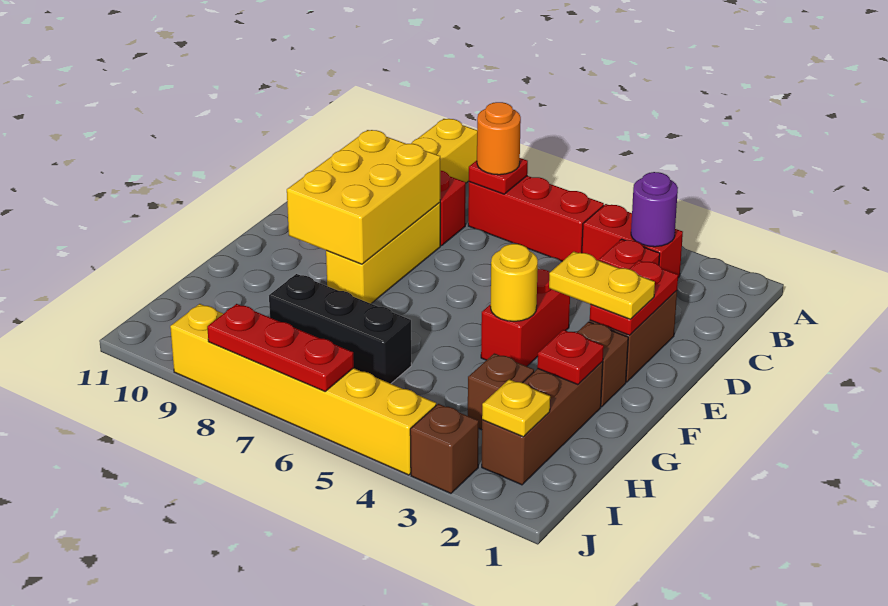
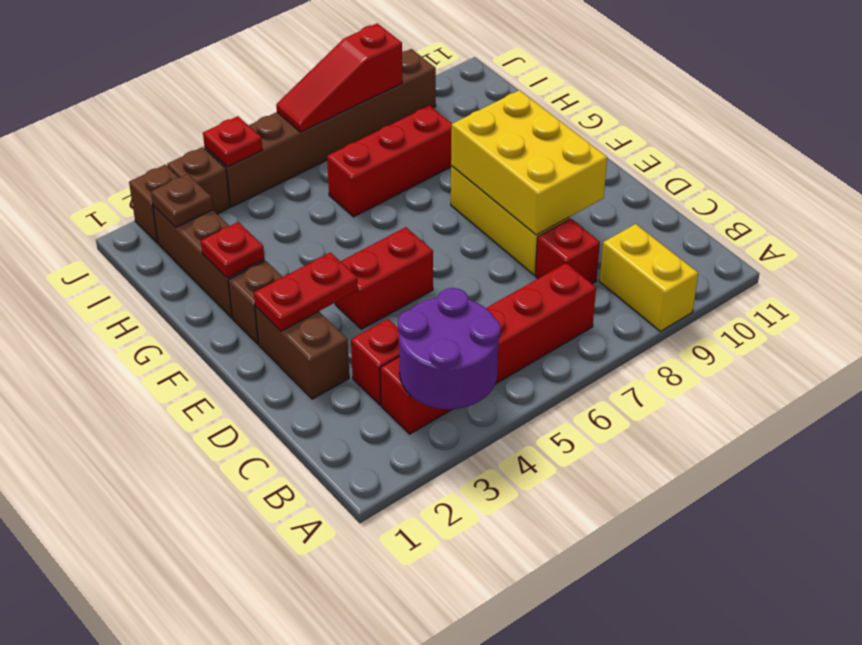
purple 1x1 round brick [631,172,678,247] -> purple 2x2 round brick [398,288,500,409]
red 1x1 plate [469,158,528,194] -> red 1x1 plate moved to [203,116,262,167]
orange 1x1 round brick [477,102,521,175] -> none
red 1x2 plate [590,260,678,335] -> red 1x2 plate turned to [254,253,358,331]
yellow 1x2 plate [549,252,655,319] -> none
red 1x2 brick [481,269,570,366] -> red 1x2 brick turned to [335,227,433,329]
yellow 1x1 round brick [491,244,538,321] -> none
brown 1x1 brick [468,353,534,430] -> brown 1x1 brick moved to [129,165,179,243]
black 1x3 brick [269,274,411,384] -> red 1x3 brick [327,106,452,217]
yellow 1x1 plate [482,379,550,437] -> brown 1x1 plate [151,174,213,227]
yellow 1x6 brick [170,304,436,475] -> brown 1x6 brick [204,49,436,207]
red 1x3 plate [207,304,354,391] -> red 1x3 slope [276,23,402,132]

